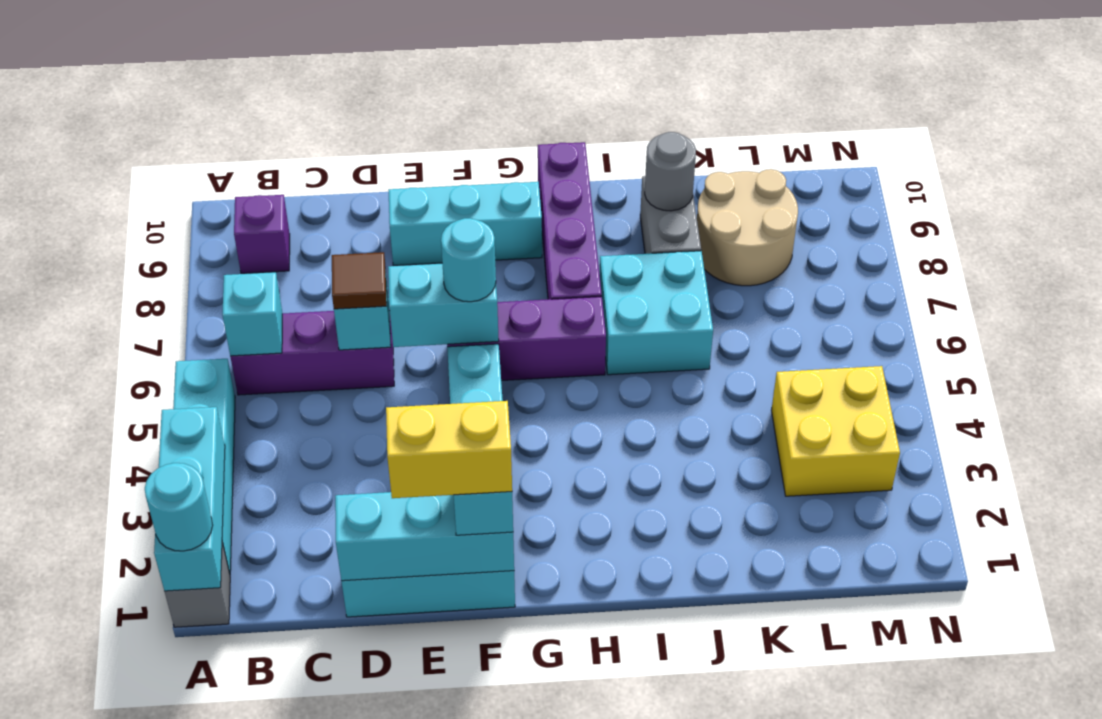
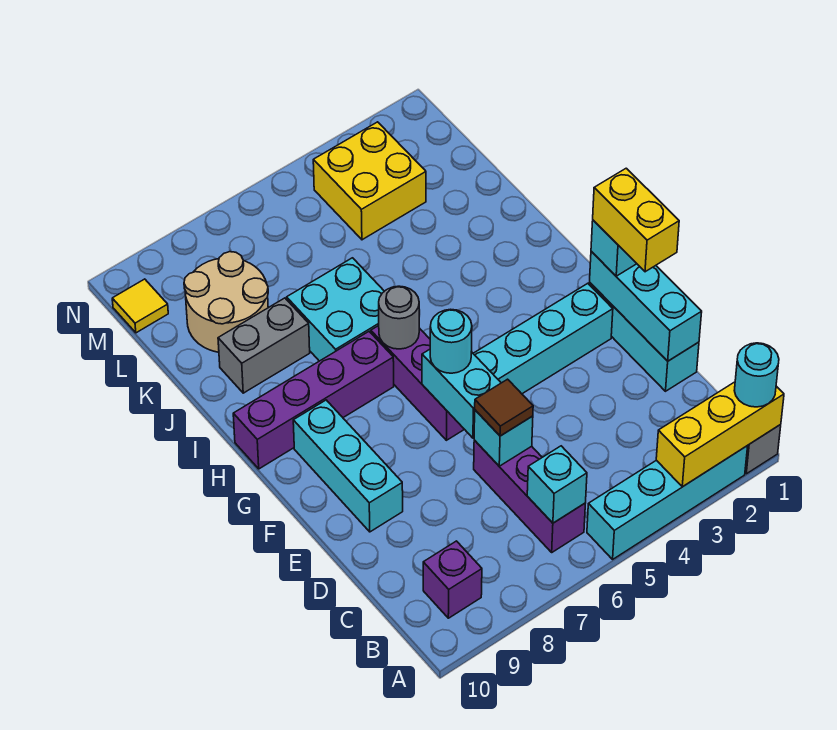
cyan 1x3 brick [154,407,225,591] -> yellow 1x3 brick [656,382,784,487]
grey 1x1 round brick [645,132,696,211] -> grey 1x1 round brick moved to [379,286,419,349]
none -> yellow 1x1 tile [112,279,168,333]

